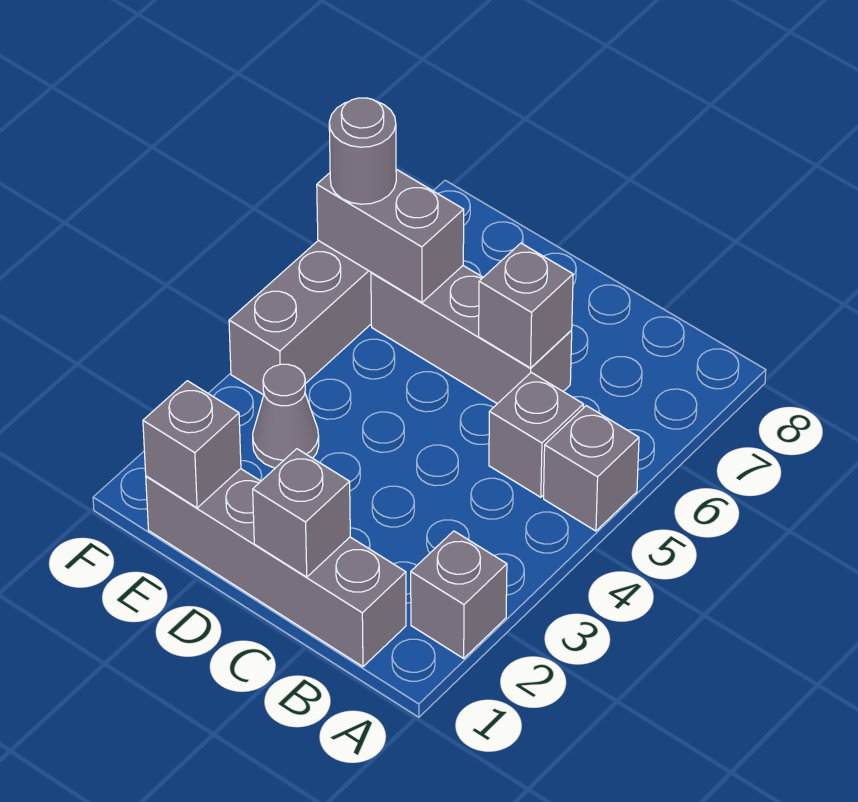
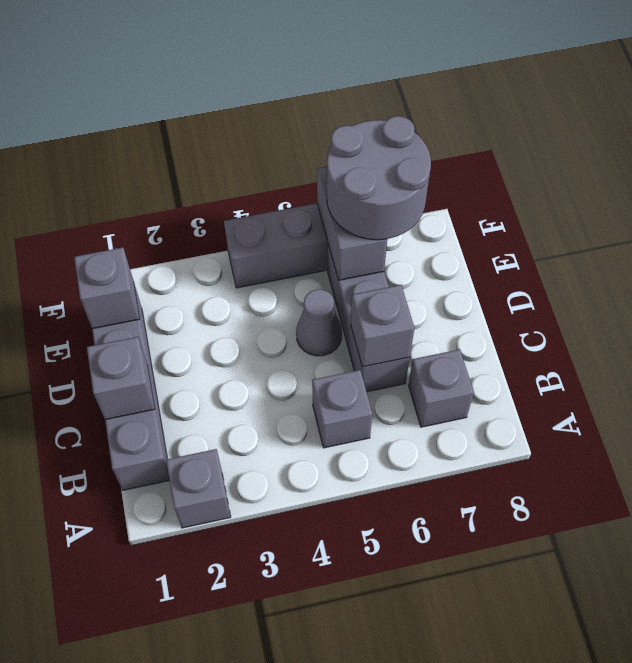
grey 1x1 brick [544,406,639,531] -> grey 1x1 brick moved to [408,349,474,427]
grey 1x1 cone [253,364,319,468] -> grey 1x1 cone moved to [296,289,342,356]
grey 1x1 round brick [329,98,396,204] -> grey 2x2 round brick [327,116,431,240]

